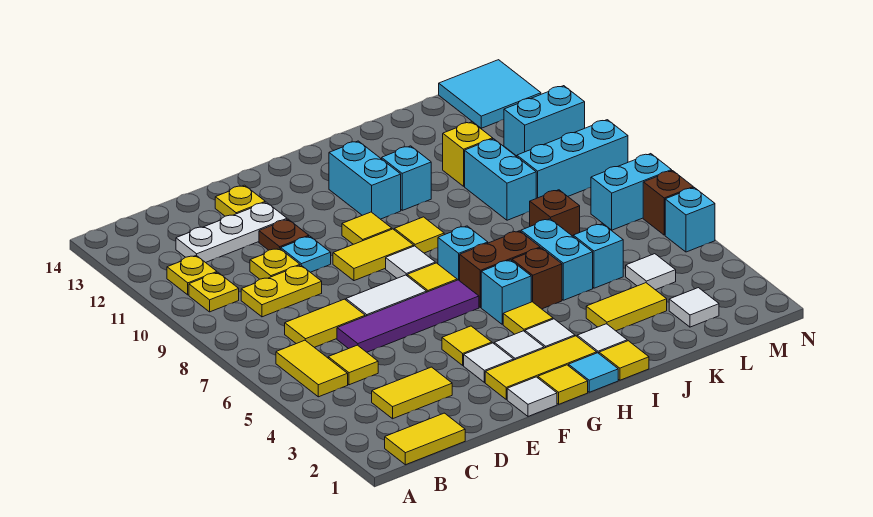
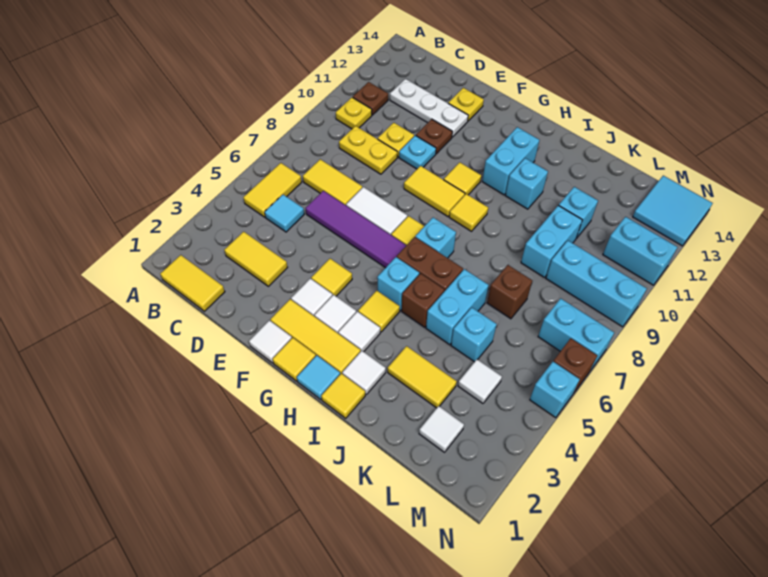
yellow 1x1 plate [167,255,217,295] -> brown 1x1 plate [353,82,388,115]
yellow 1x1 tile [328,345,378,385] -> cyan 1x1 tile [265,195,304,232]
white 1x1 tile [386,246,435,278] -> none
yellow 1x1 brick [443,122,493,186] -> cyan 1x1 brick [559,187,598,238]

